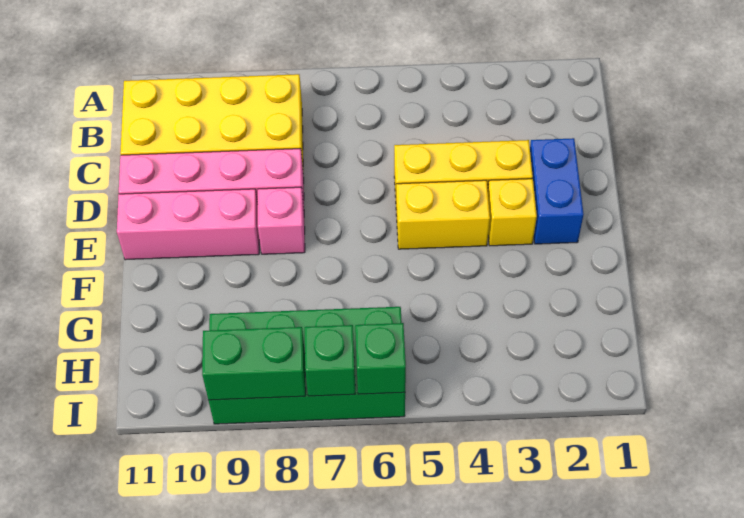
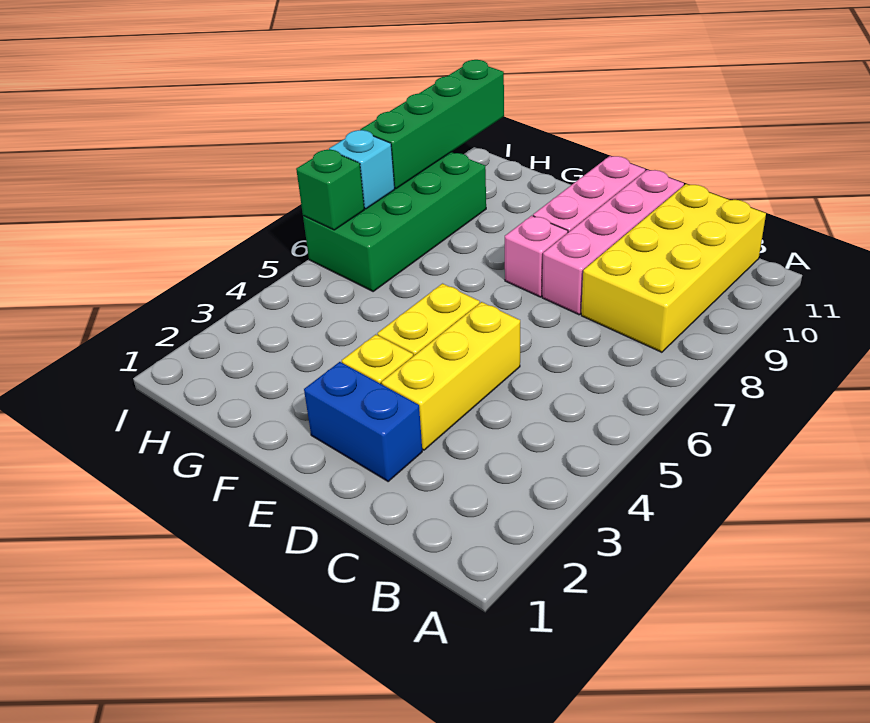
green 1x1 brick [305,325,355,396] -> cyan 1x1 brick [329,130,395,209]
green 1x2 brick [202,327,306,400] -> green 1x4 brick [360,60,504,189]

